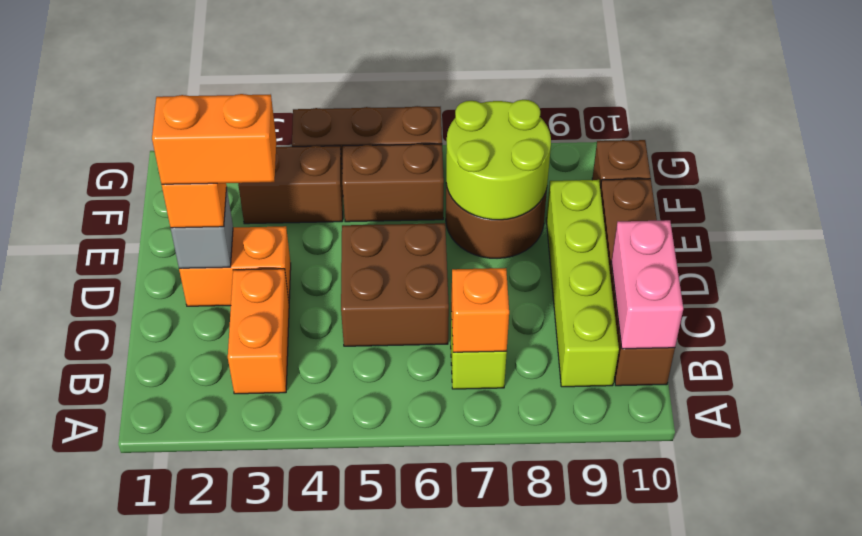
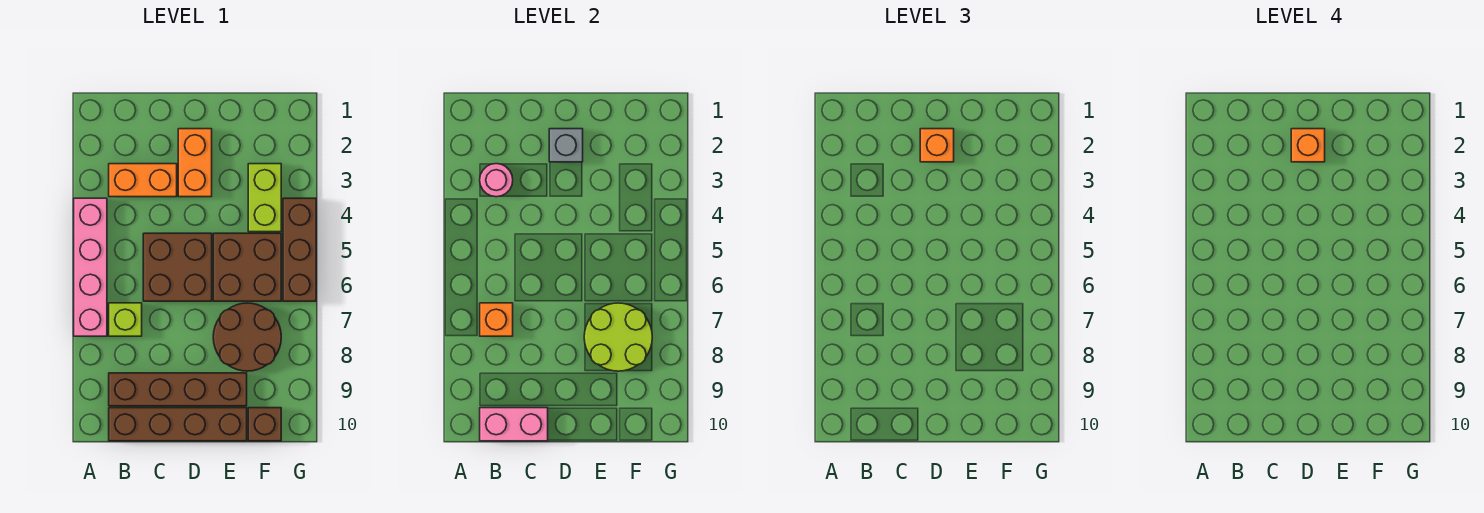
none -> pink 1x4 brick [74,198,107,336]
none -> pink 1x1 round brick [480,164,513,197]
lime 1x4 brick [546,180,619,387] -> brown 1x4 brick [109,373,247,406]
orange 1x2 brick [152,94,276,184] -> orange 1x1 brick [1291,129,1325,162]
brown 1x2 brick [238,146,343,224] -> lime 1x2 brick [248,164,281,232]
brown 1x2 brick [342,144,444,222] -> brown 2x2 brick [213,233,281,301]

